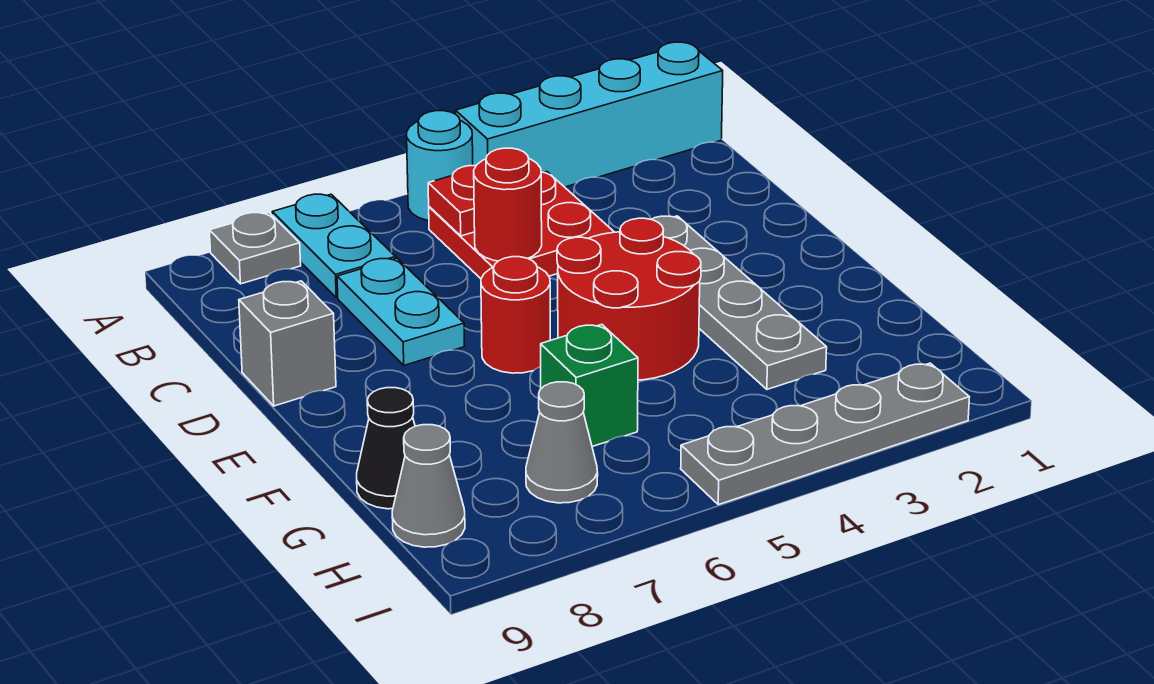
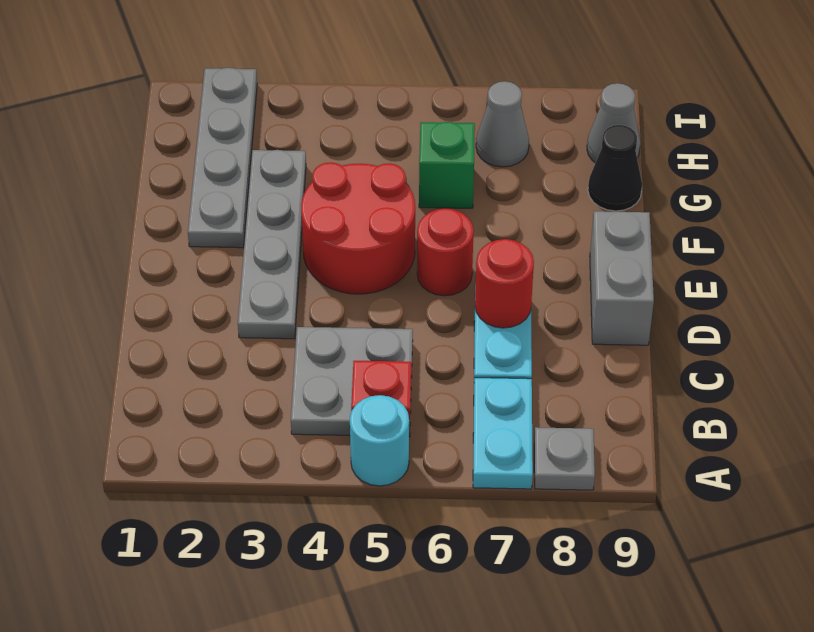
cyan 1x4 brick [455,42,723,187] -> none
red 2x2 plate [429,172,614,279] -> grey 2x2 plate [291,327,413,437]
red 1x1 round brick [474,148,542,261] -> red 1x1 round brick moved to [475,239,534,328]
grey 1x1 brick [239,281,336,406] -> grey 1x2 brick [590,211,654,345]
grey 1x4 plate [681,363,969,505] -> grey 1x4 plate turned to [188,68,257,248]

